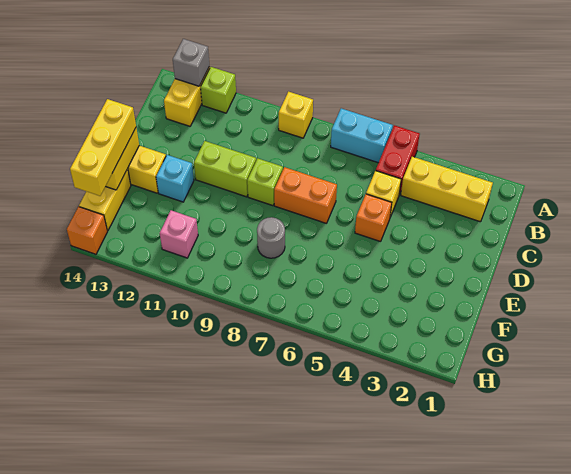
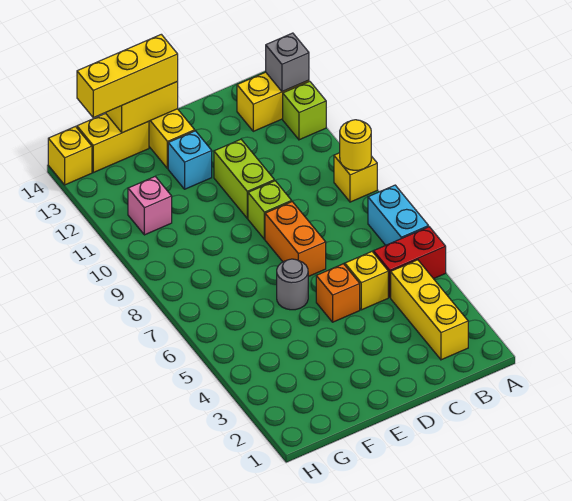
none -> yellow 1x1 round brick [340,120,371,170]
grey 1x1 round brick [257,217,285,258] -> grey 1x1 round brick moved to [277,259,308,310]
orange 1x1 brick [67,207,107,254] -> yellow 1x1 brick [48,127,92,185]

